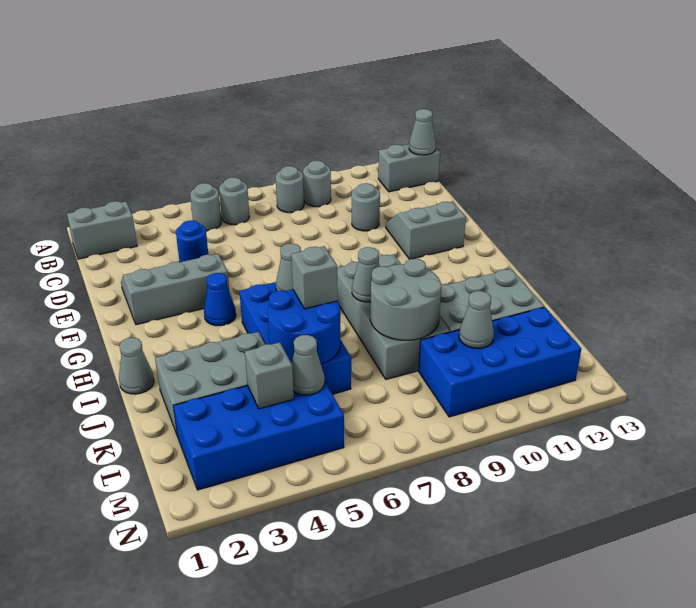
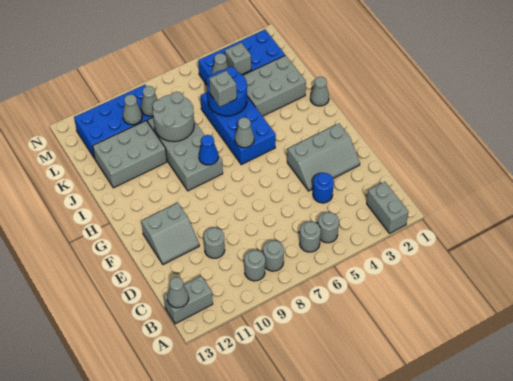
grey 1x2 brick [67,201,137,259] -> grey 1x2 brick turned to [367,182,408,233]
blue 1x1 cone [204,273,236,326] -> blue 1x1 cone moved to [199,135,218,165]
grey 1x1 cone [352,247,380,302] -> grey 1x1 cone moved to [141,86,158,116]

